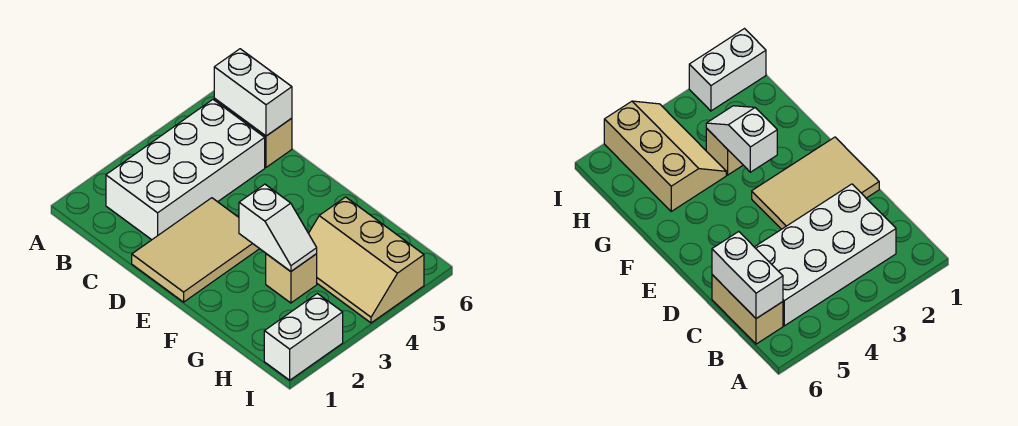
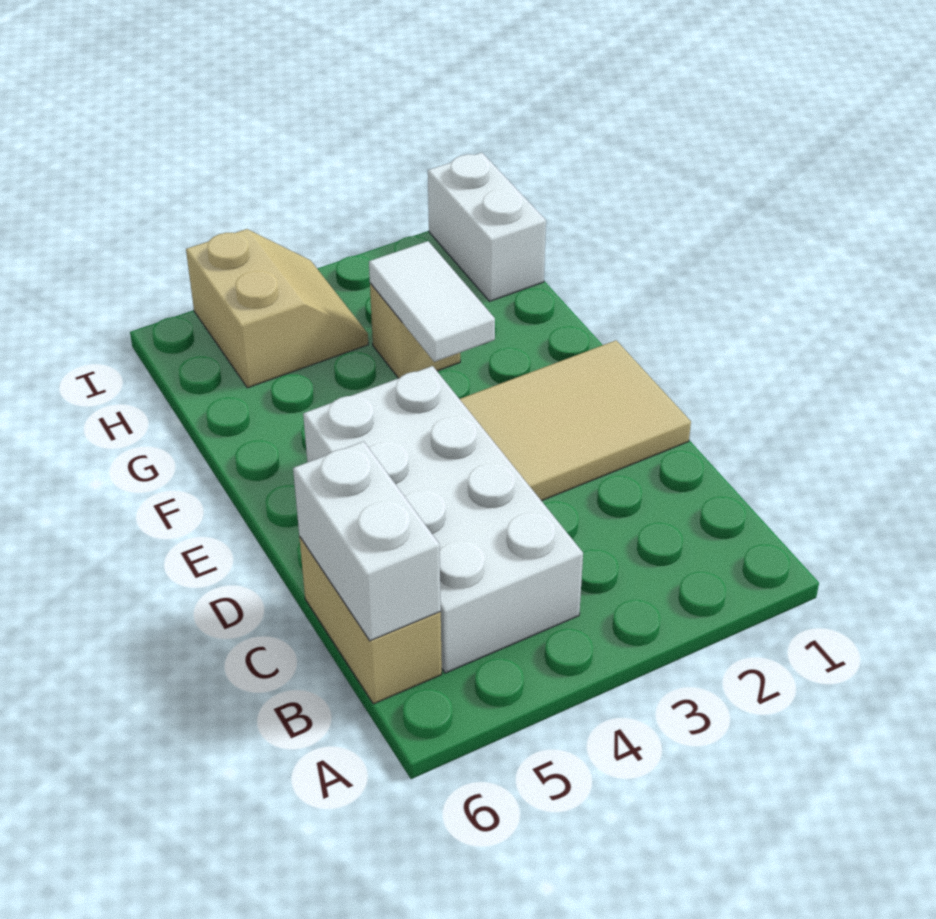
white 2x4 brick [106,100,265,240] -> white 2x4 brick turned to [303,366,583,673]
white 1x2 slope [239,184,317,271] -> white 1x2 tile [369,241,495,362]
tan 2x3 slope [308,197,424,323] -> tan 2x2 slope [186,229,368,388]
white 1x2 brick [264,293,343,380] -> white 1x2 brick turned to [428,153,546,301]

